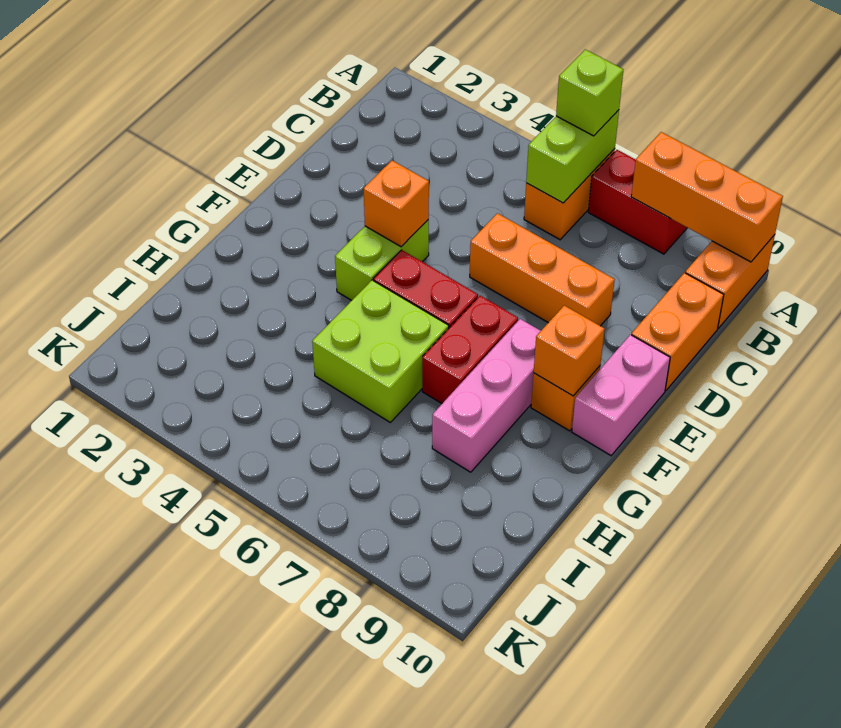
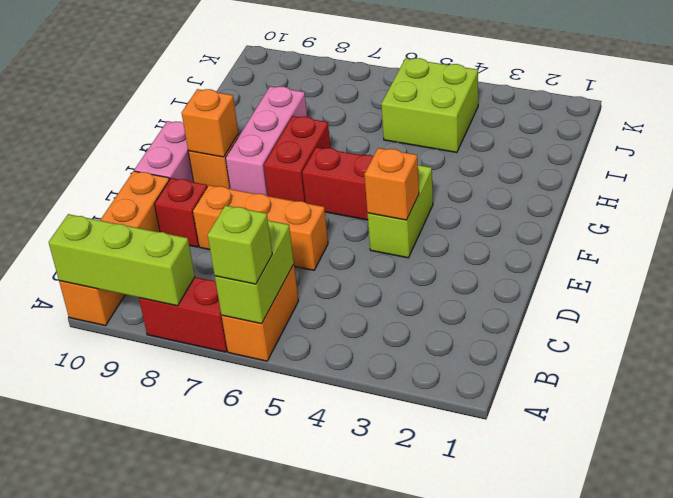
orange 1x3 brick [631,132,783,262] -> lime 1x3 brick [49,214,195,306]
none -> red 1x1 brick [154,178,207,247]
lime 2x2 brick [312,280,449,422] -> lime 2x2 brick moved to [381,58,478,153]

